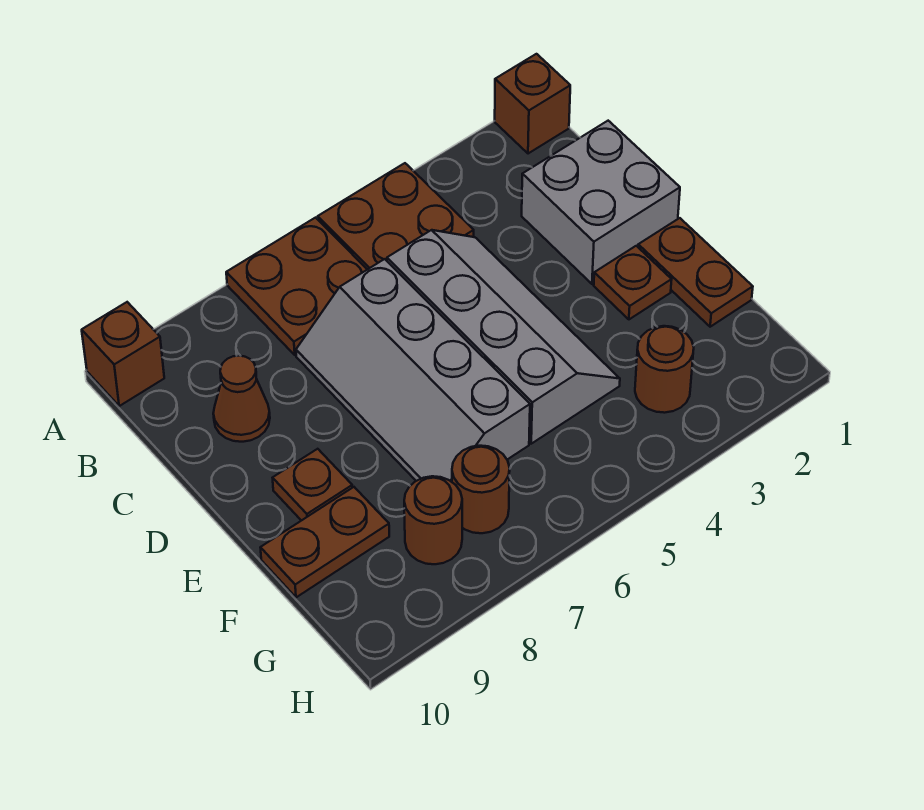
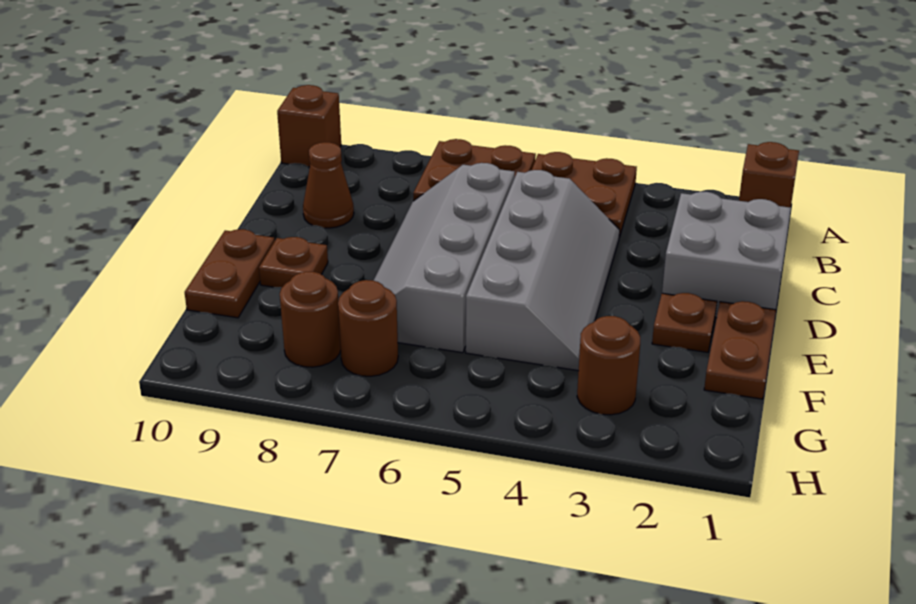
brown 1x2 plate [260,487,389,597] -> brown 1x2 plate turned to [185,229,275,318]

